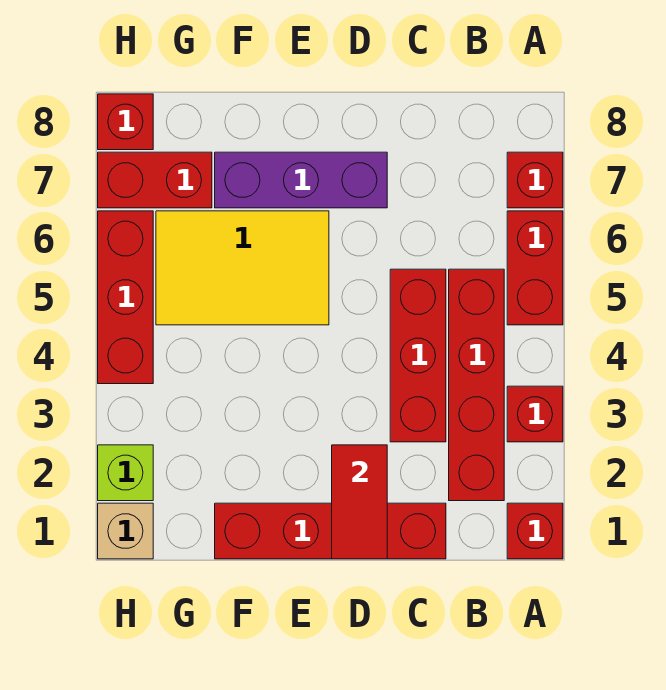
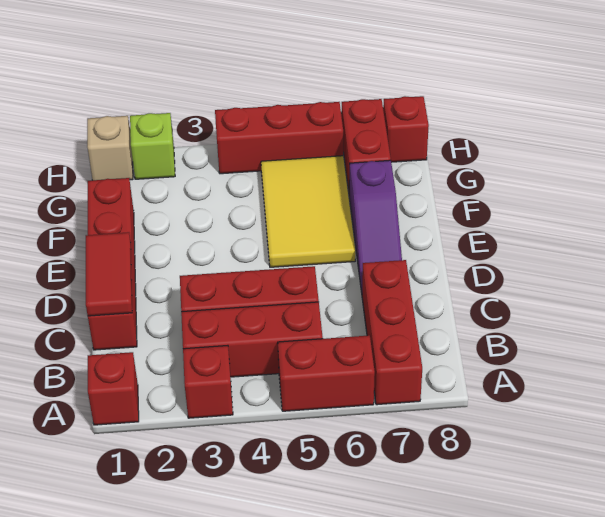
red 1x1 brick [507,152,563,208] -> red 1x3 brick [362,260,422,405]
red 1x4 brick [449,269,504,501] -> red 1x3 brick [181,302,323,377]
red 1x2 tile [332,445,387,559] -> red 1x2 tile turned to [86,232,132,316]
purple 1x3 brick [215,152,387,208] -> purple 1x3 slope [349,160,402,292]

